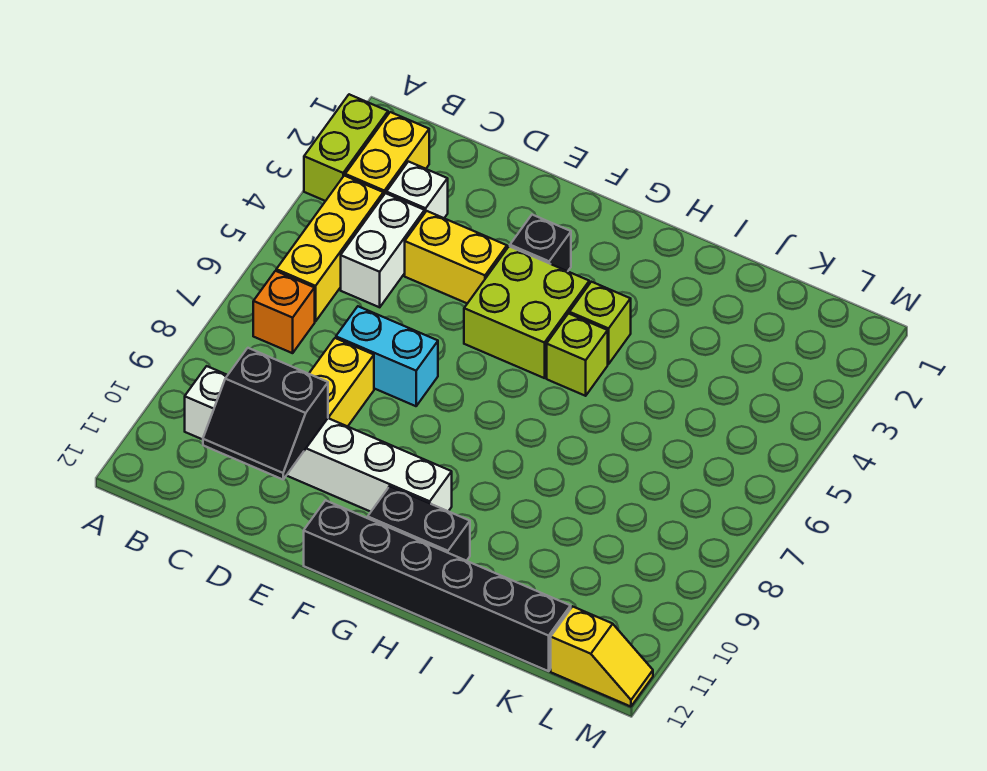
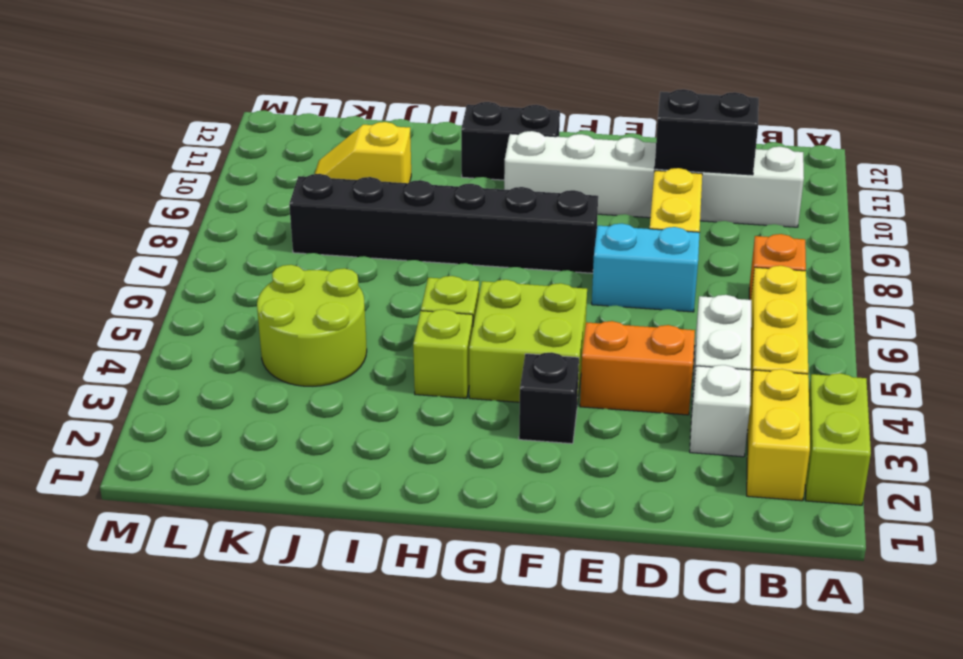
yellow 1x2 brick [405,211,507,304] -> orange 1x2 brick [580,321,695,415]
black 1x6 brick [304,500,571,671] -> black 1x6 brick moved to [289,174,598,273]
none -> lime 2x2 round brick [257,265,367,386]
yellow 1x2 slope [551,607,653,707] -> yellow 1x2 slope moved to [315,122,411,183]

